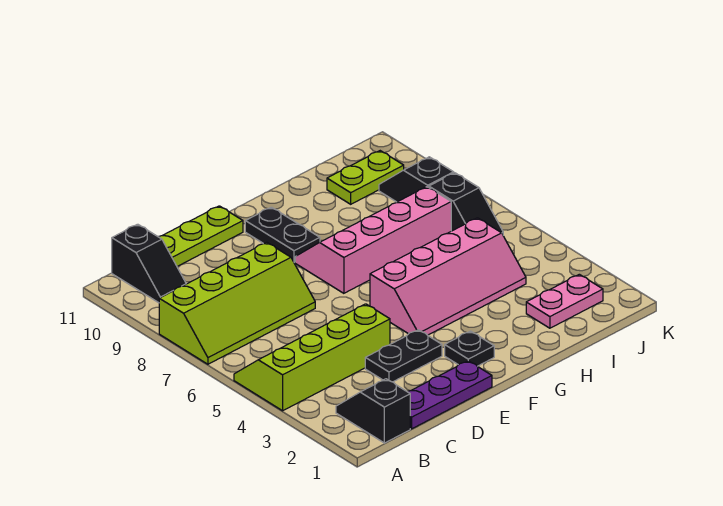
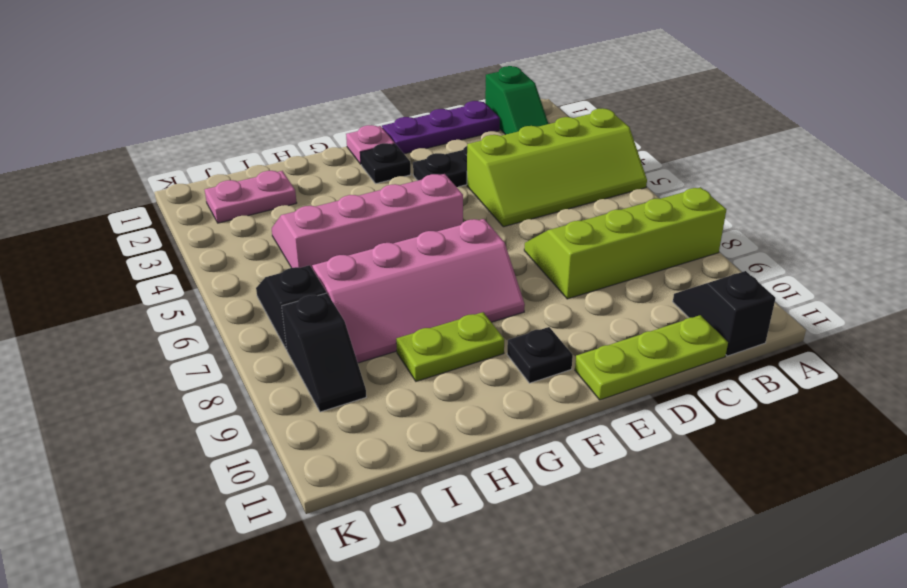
black 1x2 slope [336,379,410,443] -> green 1x2 slope [485,66,549,135]
none -> pink 1x1 plate [346,125,395,164]
black 1x2 plate [245,207,320,262] -> black 1x1 plate [507,327,573,383]
lime 1x2 plate [327,151,404,204] -> lime 1x2 plate moved to [396,312,504,381]

